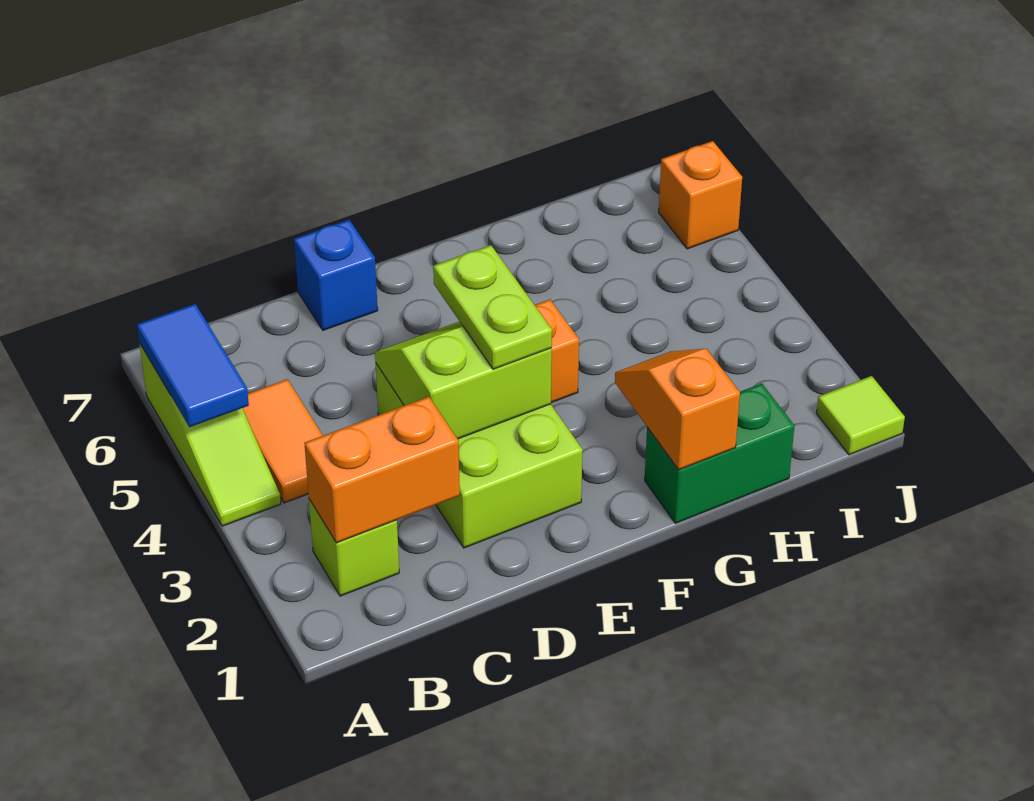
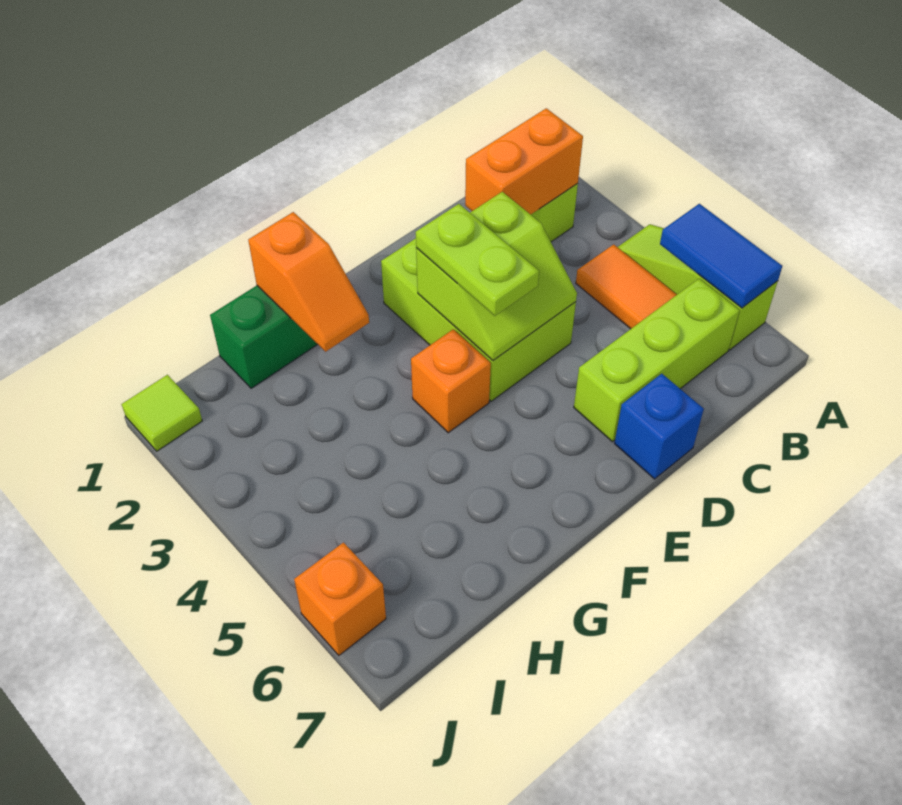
none -> lime 1x3 brick [574,279,740,442]

